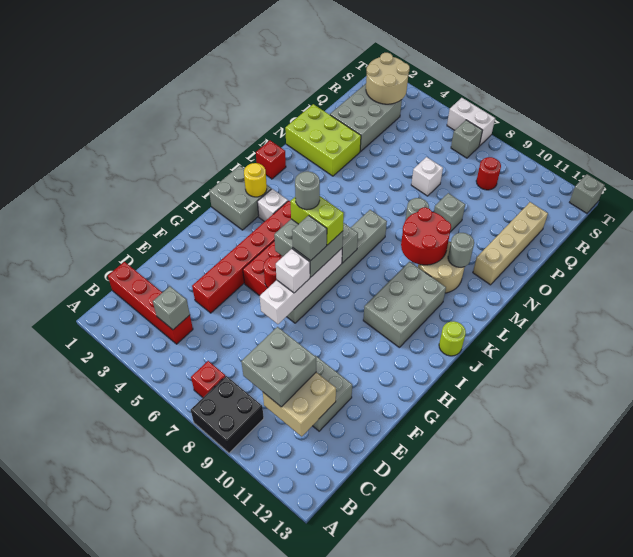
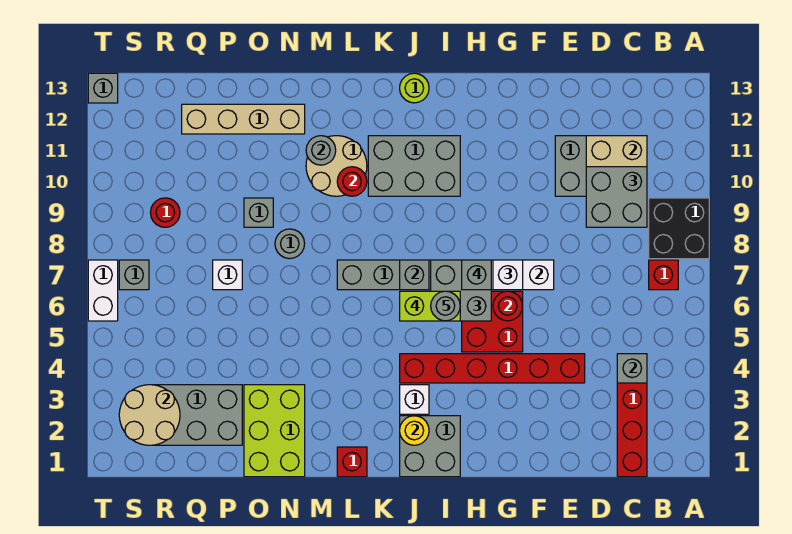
lime 1x2 brick [290,196,344,245] -> lime 1x2 brick turned to [400,291,460,321]
red 2x2 round brick [401,207,451,265] -> red 1x1 round brick [337,167,367,196]

